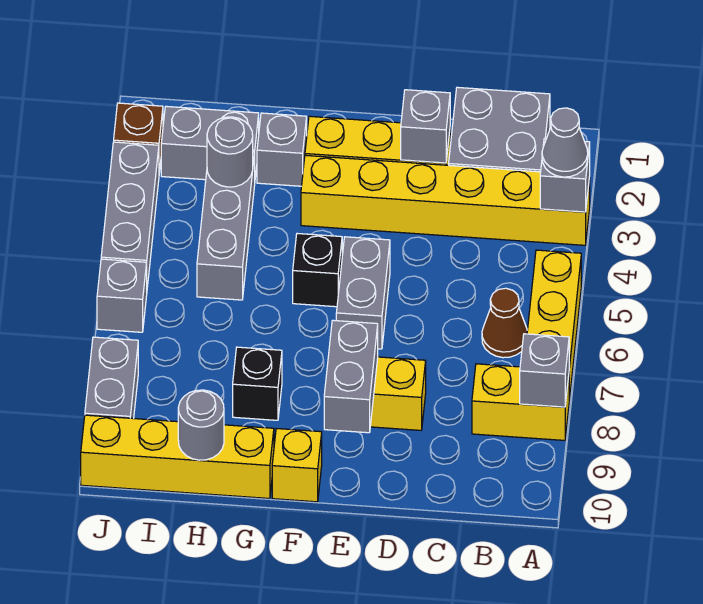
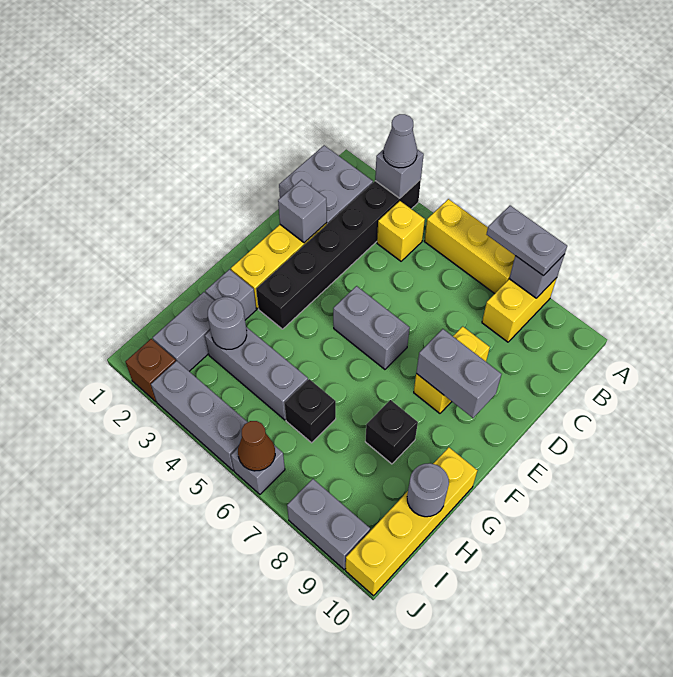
yellow 1x6 brick [301,155,590,245] -> black 1x6 brick [256,179,421,329]
none -> grey 1x2 plate [486,206,567,276]
brown 1x1 cone [482,288,527,358] -> brown 1x1 cone moved to [238,421,275,471]
black 1x1 brick [293,233,342,307] -> black 1x1 brick moved to [285,379,336,443]
yellow 1x1 brick [272,429,322,502] -> yellow 1x1 brick moved to [377,201,425,261]

